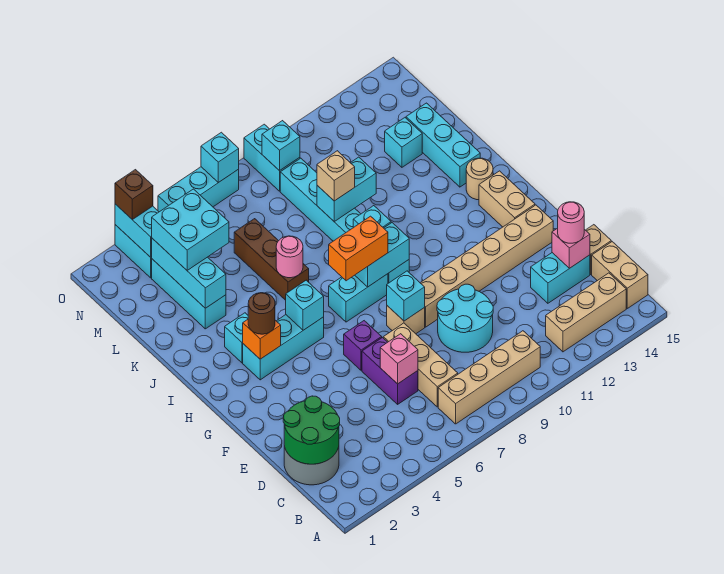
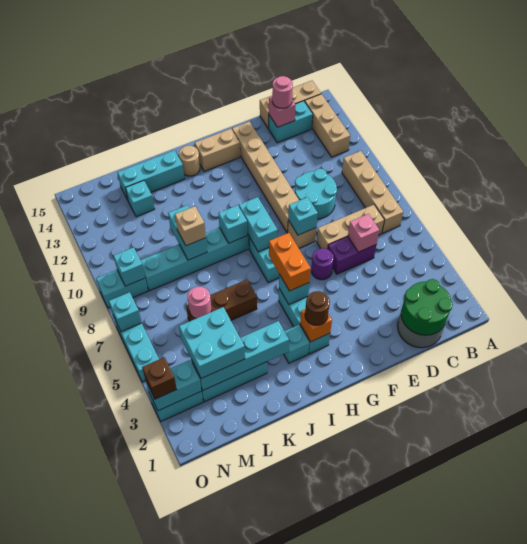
cyan 1x2 brick [531,253,590,303] -> cyan 1x2 brick turned to [268,101,313,143]
purple 1x1 brick [344,321,382,370] -> purple 1x1 round brick [311,248,334,280]
orange 1x2 brick [329,216,388,281] -> orange 1x2 brick moved to [269,233,311,291]
pink 1x1 round brick [276,236,303,278] -> pink 1x1 round brick moved to [188,287,211,318]
cyan 1x3 brick [152,238,226,308] -> cyan 1x4 brick [191,321,289,390]

